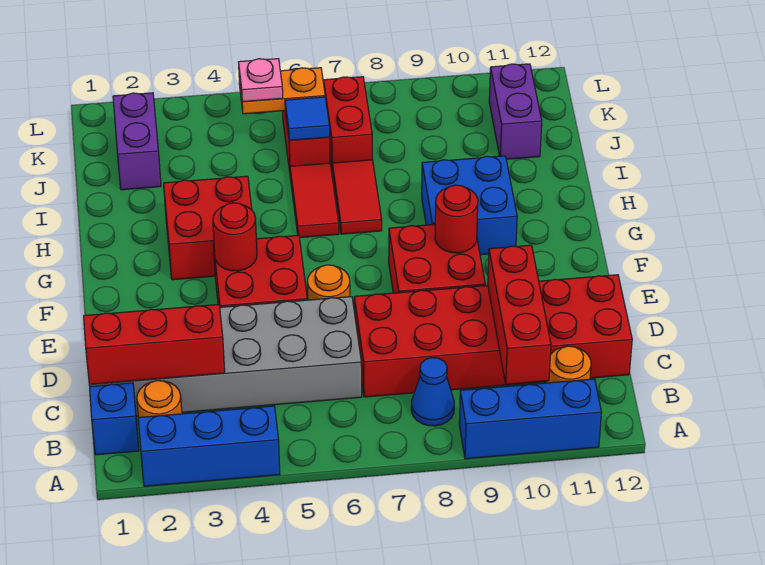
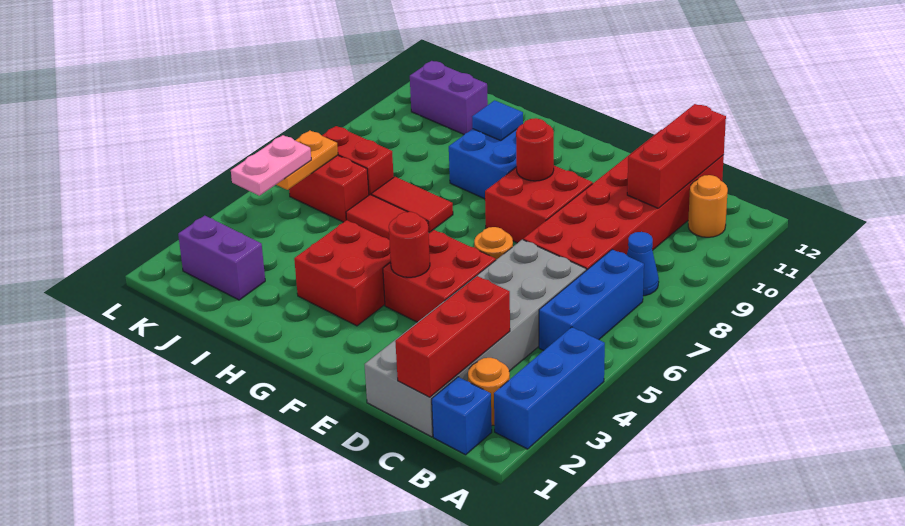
blue 1x3 brick [459,379,602,459] -> blue 1x3 brick moved to [539,249,644,350]
red 1x3 brick [488,245,551,384] -> red 1x3 brick turned to [627,104,726,208]
blue 1x1 tile [285,97,330,140] -> blue 1x1 tile moved to [472,100,523,141]
pink 1x1 plate [239,59,283,102] -> pink 1x2 plate [231,135,311,196]

